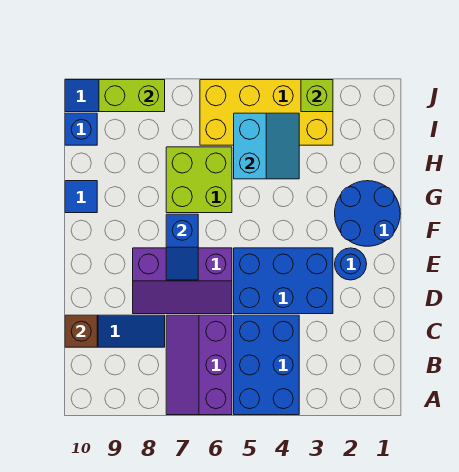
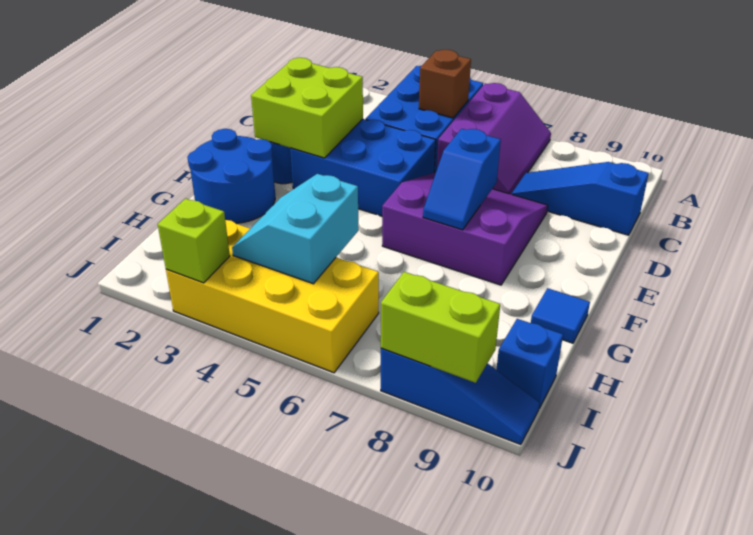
brown 1x1 brick [65,315,97,347] -> brown 1x1 brick moved to [419,50,471,118]
purple 2x3 slope [133,248,232,314] -> purple 3x3 slope [382,173,548,285]
blue 1x2 slope [166,214,198,280] -> blue 1x2 slope turned to [423,129,501,230]
lime 2x2 brick [166,147,232,213] -> lime 2x2 brick moved to [251,58,363,158]

